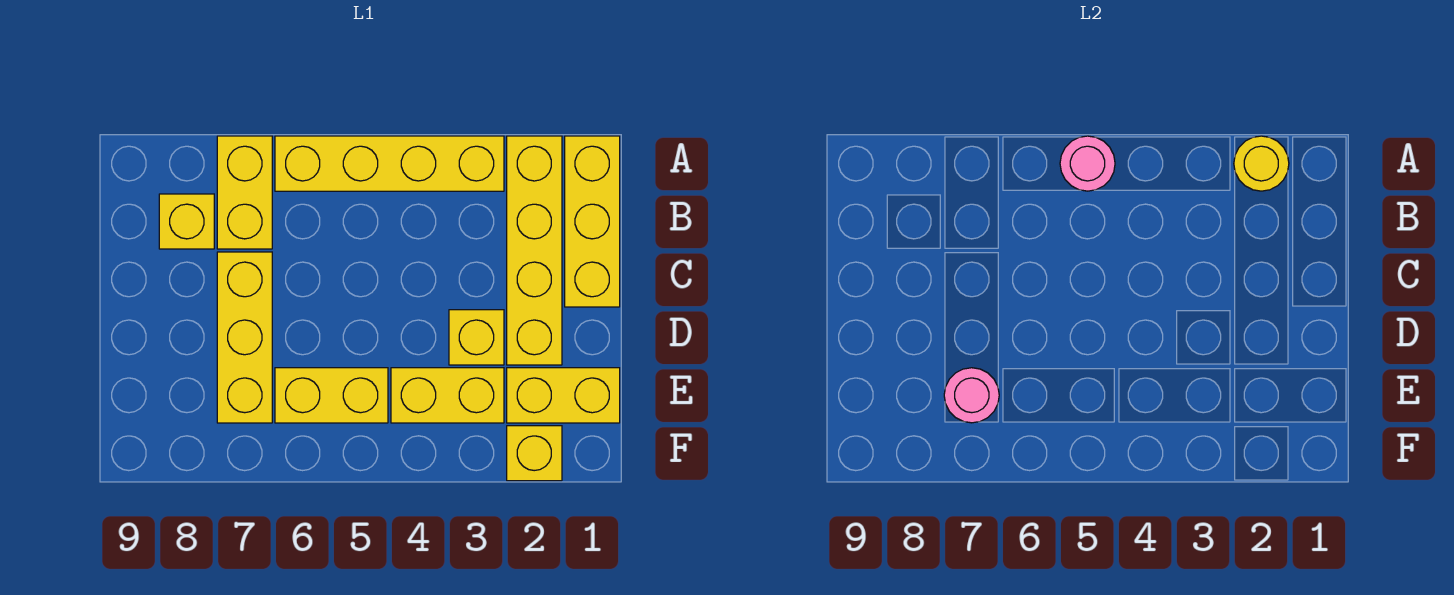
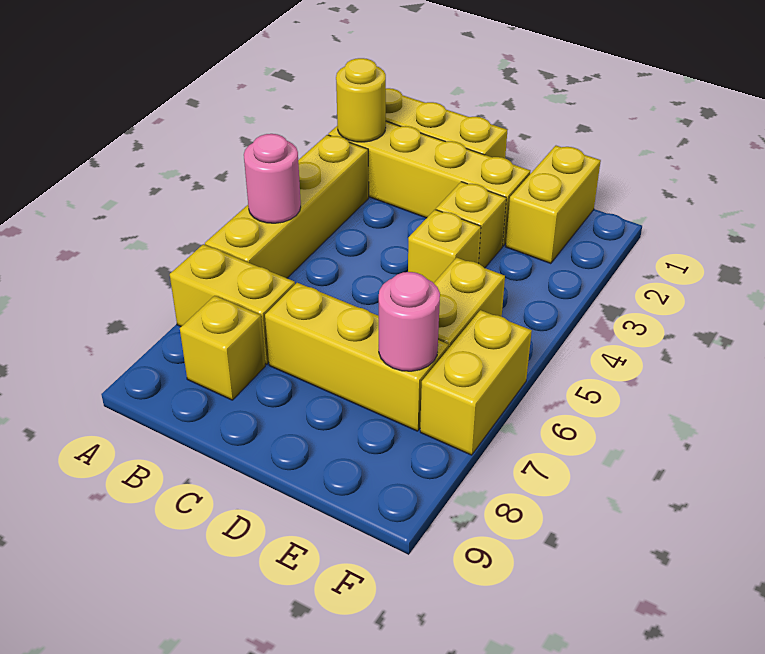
yellow 1x2 brick [391,368,504,423] -> yellow 1x2 brick moved to [420,310,532,455]
yellow 1x1 brick [507,426,562,481] -> yellow 1x1 brick moved to [408,210,481,283]

